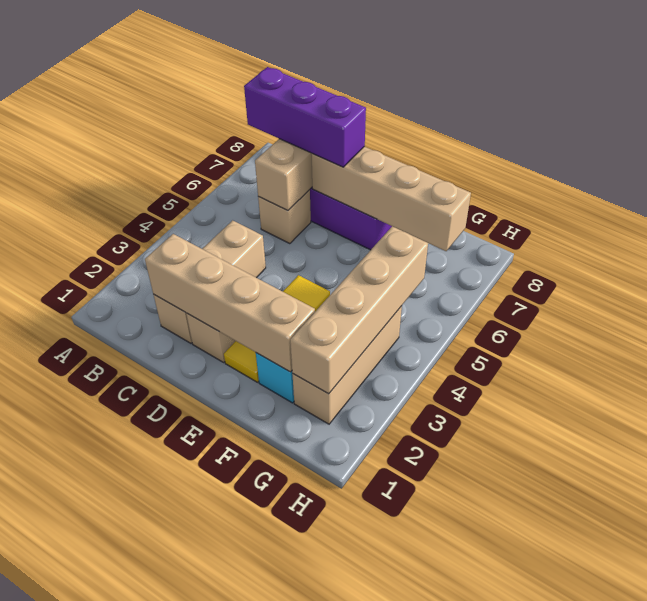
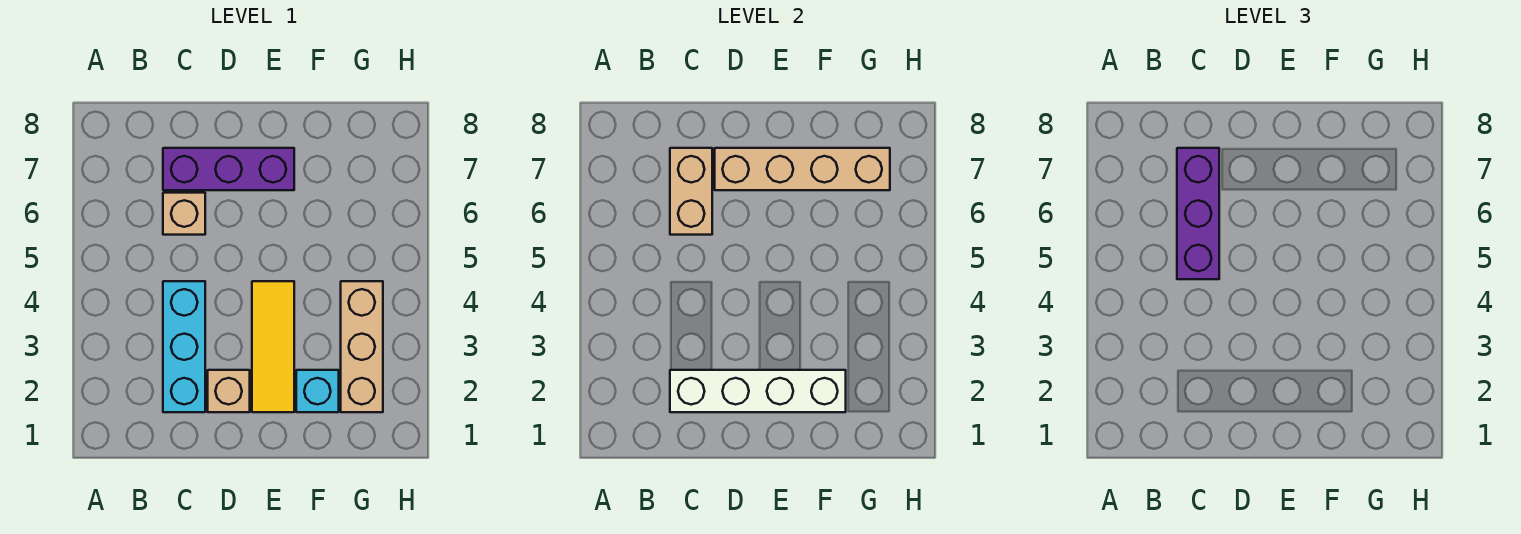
purple 1x3 brick [244,67,366,167] -> purple 1x3 brick turned to [1177,148,1219,279]
tan 1x3 brick [153,220,266,343] -> cyan 1x3 brick [163,281,205,412]
tan 1x4 brick [145,234,315,372] -> white 1x4 brick [670,370,846,412]
tan 1x4 brick [290,226,428,394] -> none

